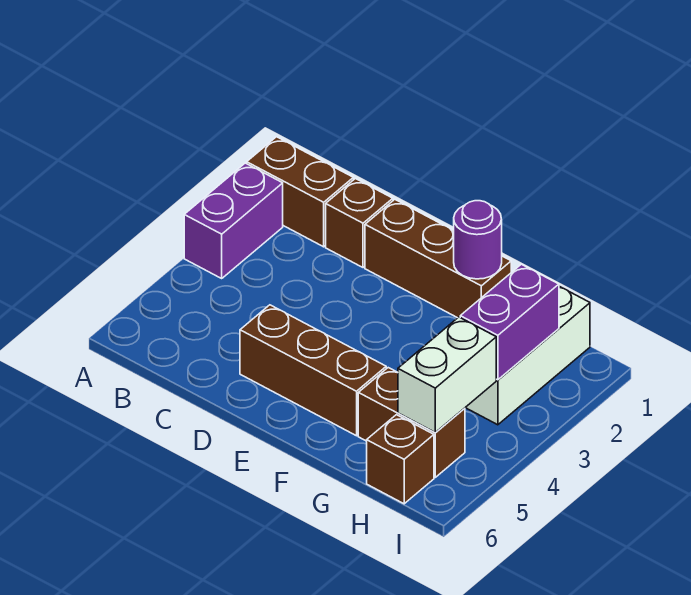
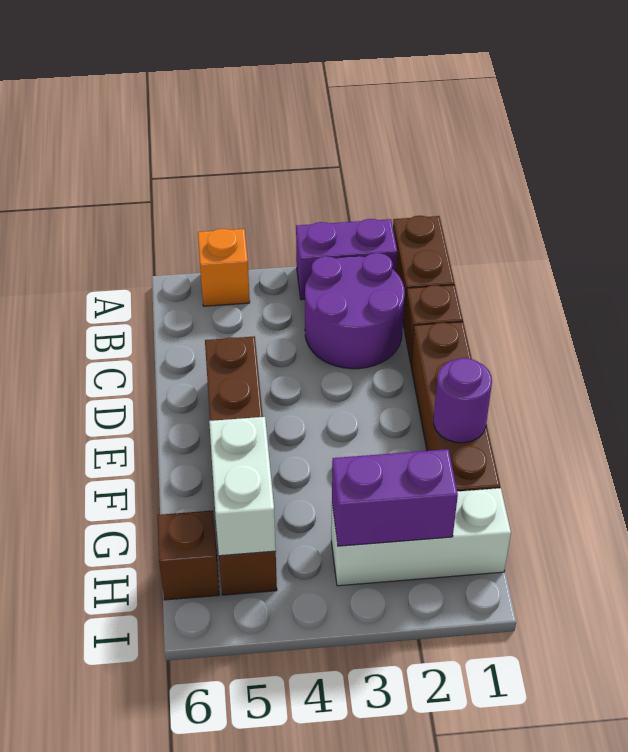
none -> orange 1x1 brick [198,229,250,306]
none -> purple 2x2 round brick [305,253,405,369]
brown 1x3 brick [365,200,511,318] -> brown 1x4 brick [411,322,500,491]
white 1x2 brick [398,317,496,433] -> white 1x2 brick turned to [209,417,276,556]

